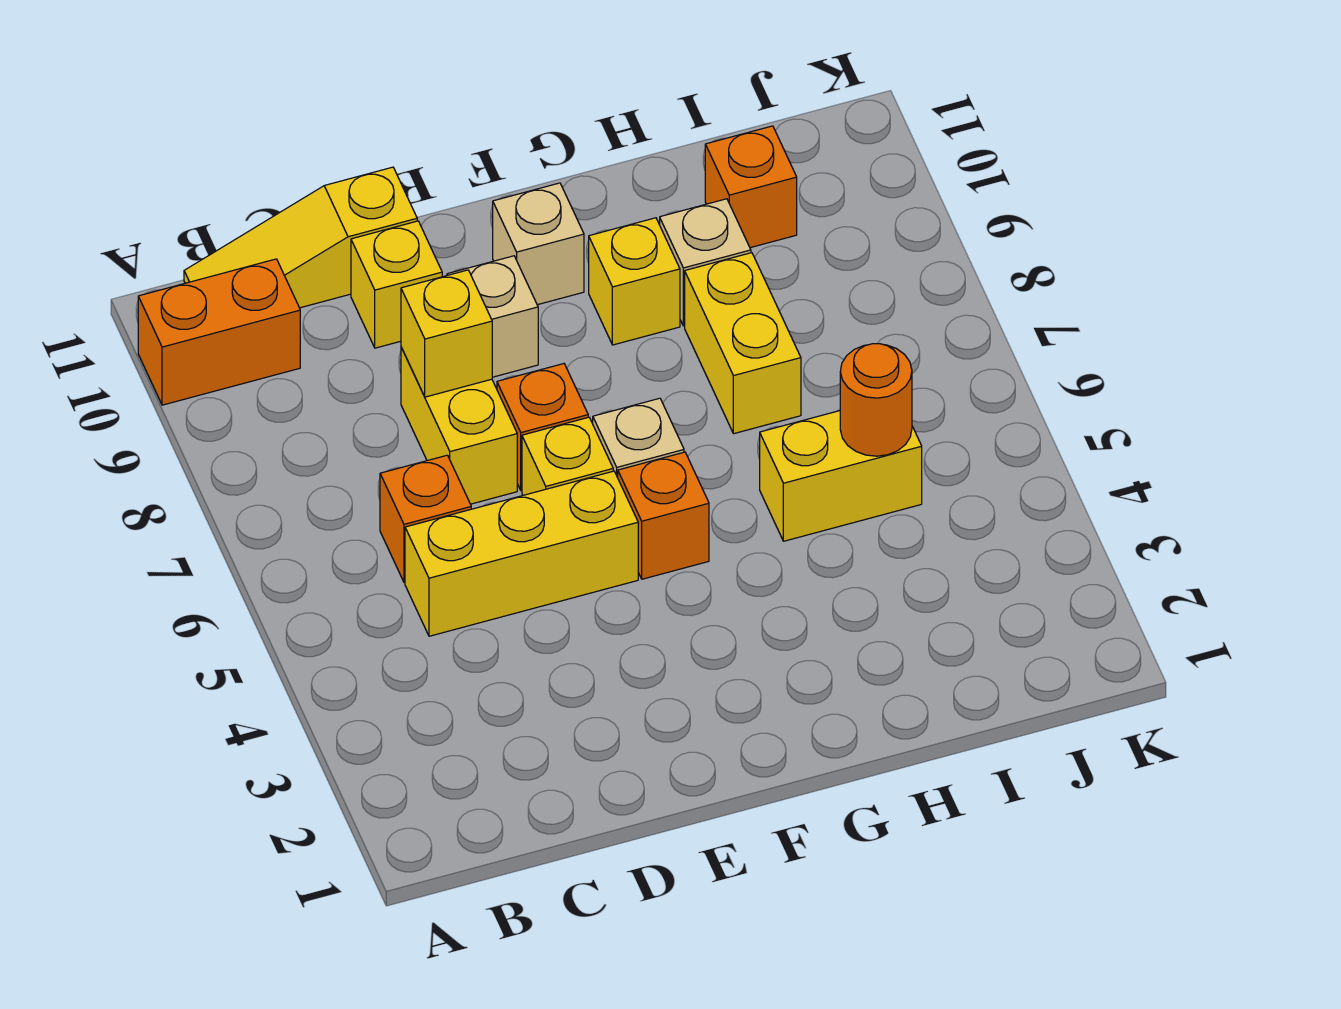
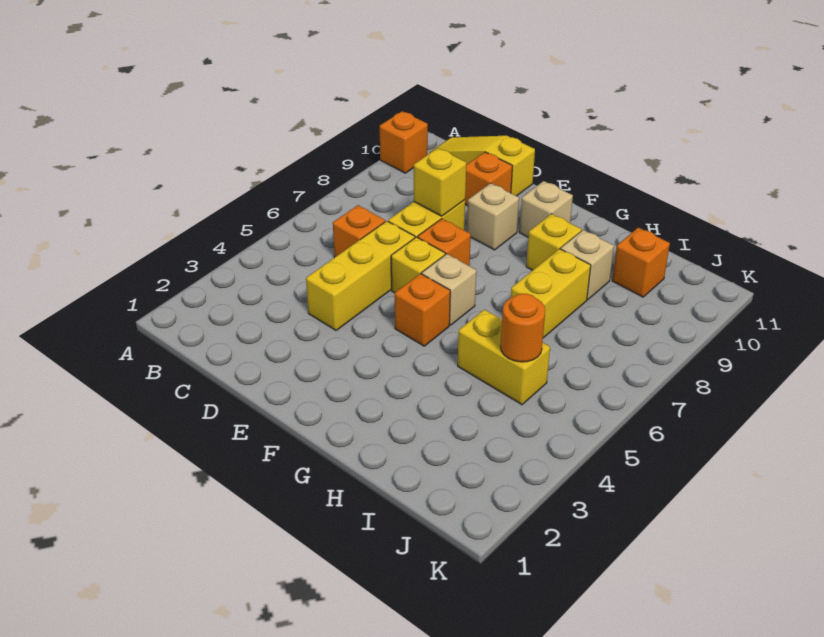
orange 1x2 brick [138,259,300,405] -> orange 1x1 brick [380,111,428,173]
yellow 1x3 brick [405,471,638,636] -> yellow 1x3 brick turned to [306,221,415,330]
yellow 1x1 brick [351,221,442,348] -> orange 1x1 brick [465,152,512,206]

